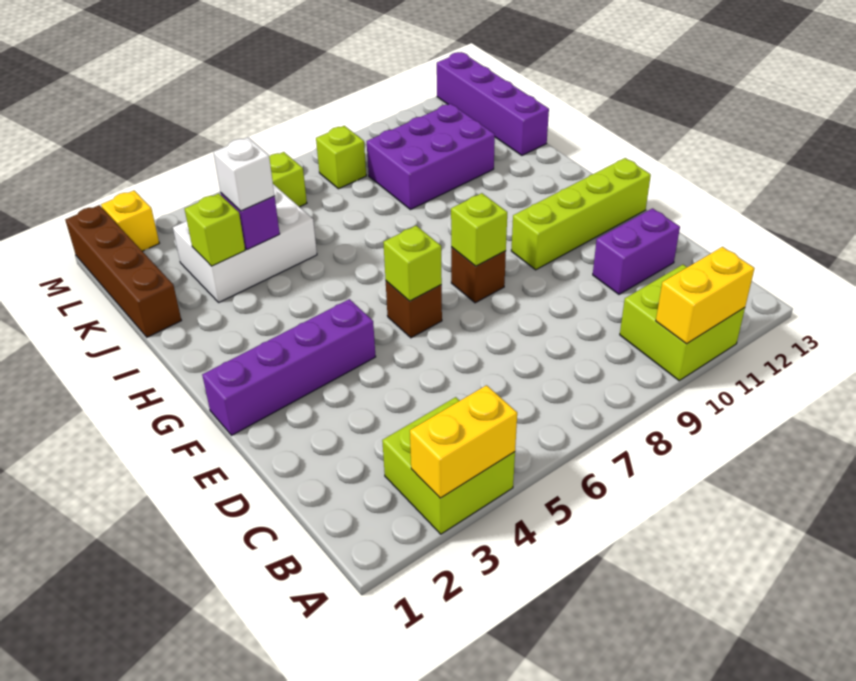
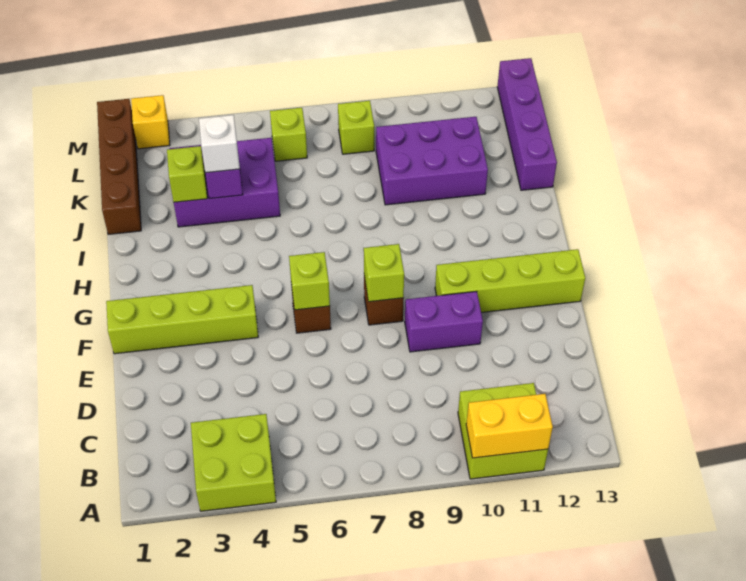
yellow 1x2 brick [410,385,517,498] -> none
purple 1x2 brick [593,208,680,294] -> purple 1x2 brick moved to [405,291,483,352]
purple 1x4 brick [202,299,376,435] -> lime 1x4 brick [106,285,258,354]
white 2x3 brick [173,184,317,302] -> purple 2x3 brick [169,138,280,227]

